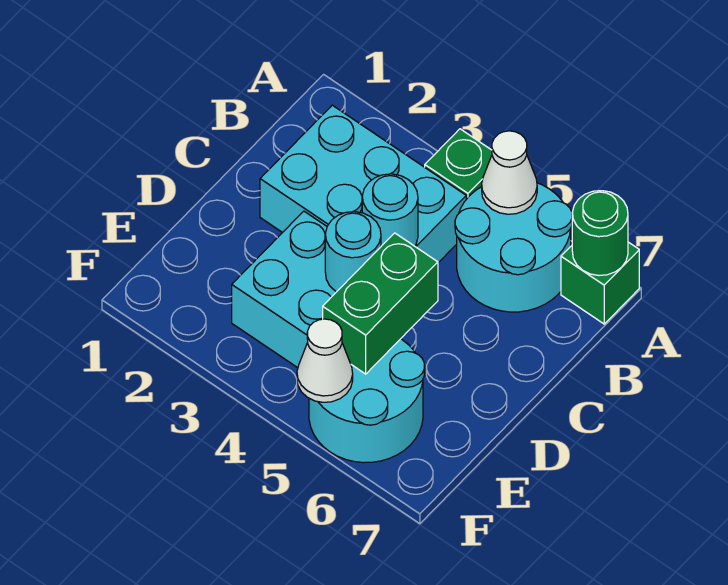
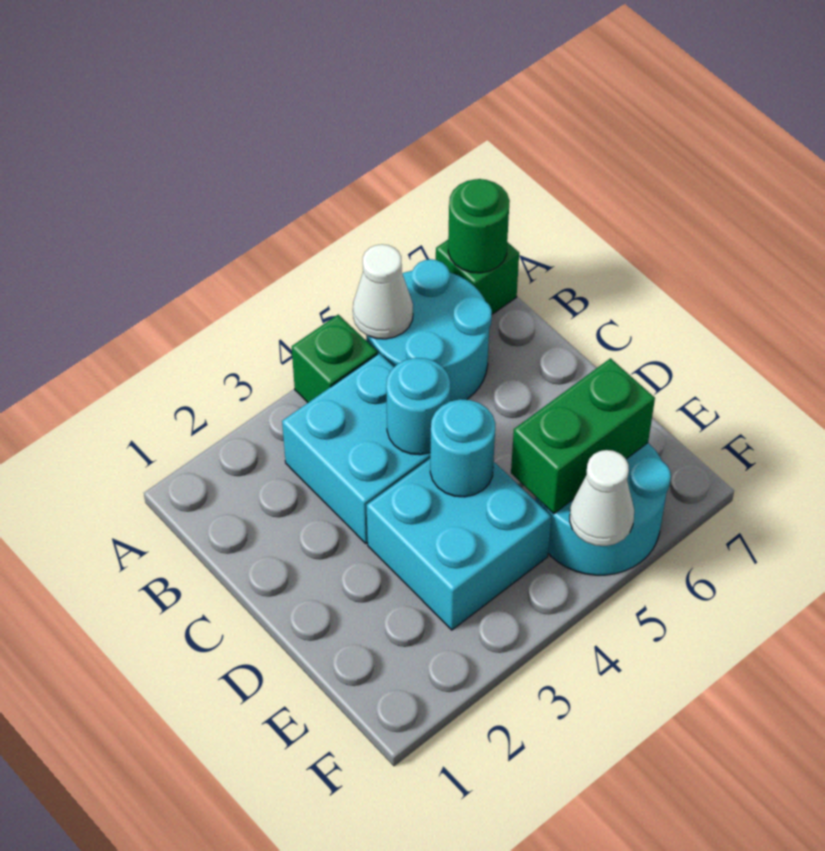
cyan 2x3 brick [260,105,466,263] -> cyan 2x2 brick [282,353,430,543]
green 1x2 brick [323,233,438,374] -> green 1x2 brick turned to [511,358,655,514]

